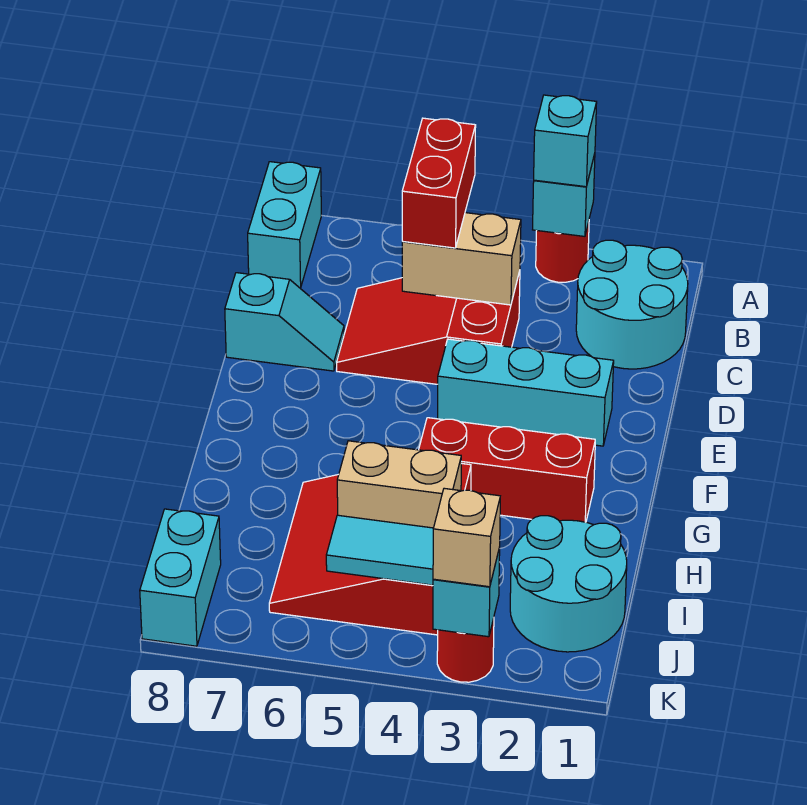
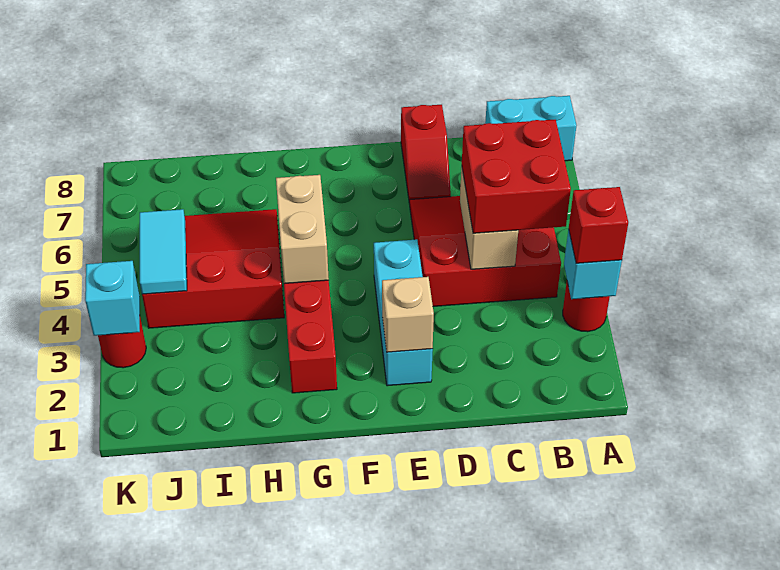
cyan 1x1 brick [534,95,597,187] -> red 1x1 brick [569,187,628,263]
cyan 2x2 round brick [576,240,688,369] -> none
red 1x2 brick [402,118,476,248] -> red 2x2 brick [462,120,571,233]
red 2x3 slope [337,271,520,384] -> red 3x3 slope [410,196,561,306]
cyan 1x2 slope [225,273,344,371] -> red 1x2 slope [401,105,451,204]
cyan 2x2 round brick [510,516,627,652] -> none
tan 1x2 brick [337,441,461,528] -> tan 1x2 brick moved to [276,175,329,284]
cyan 1x2 brick [140,509,221,646] -> none
tan 1x1 brick [433,488,500,587] -> tan 1x1 brick moved to [382,277,434,352]

